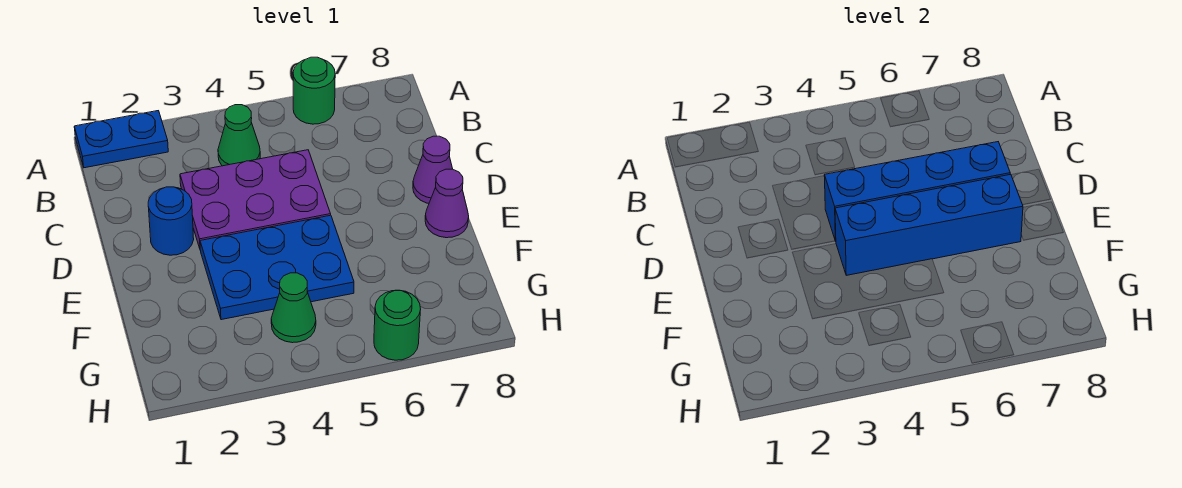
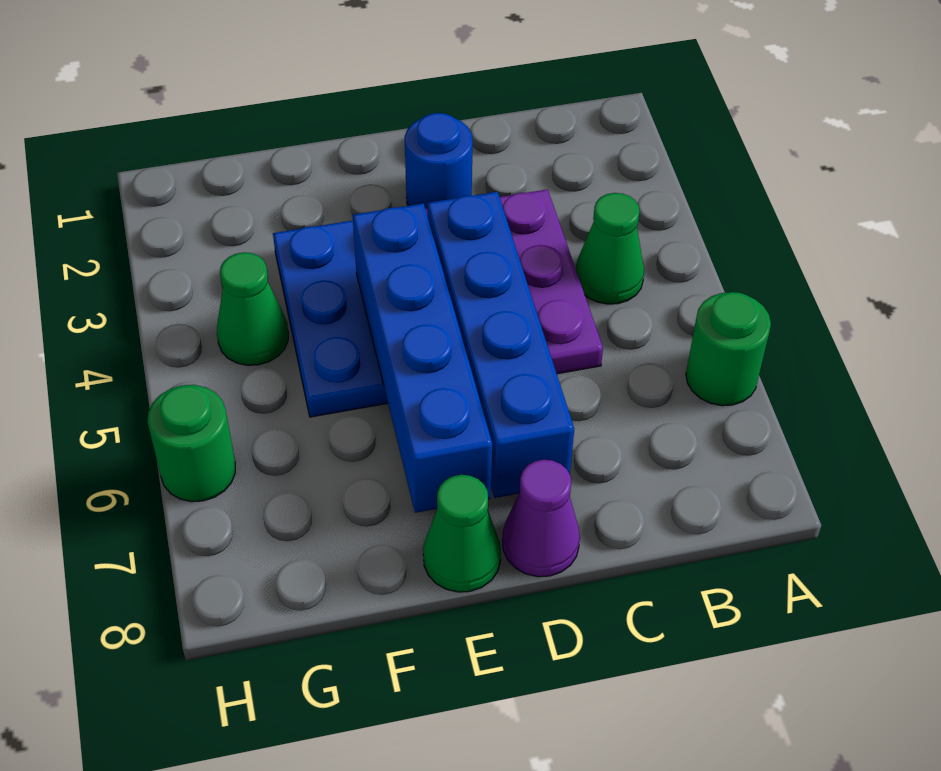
blue 1x2 plate [74,111,168,168] -> none
purple 1x1 cone [425,169,469,238] -> green 1x1 cone [423,475,501,592]

